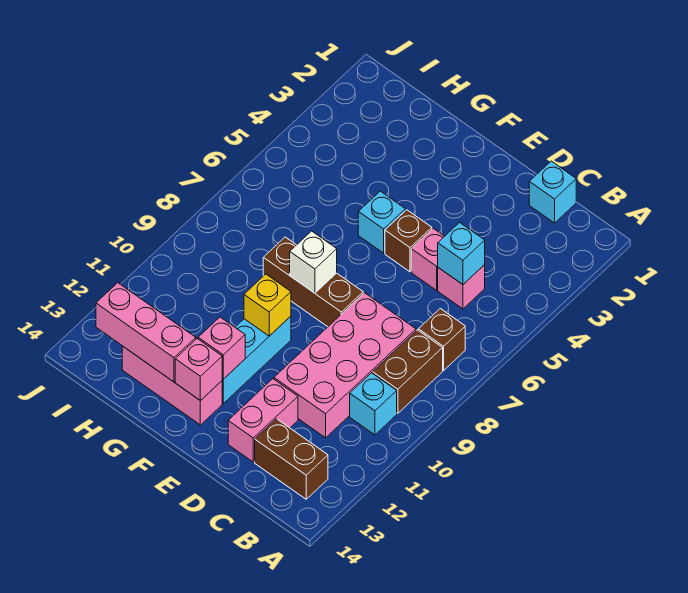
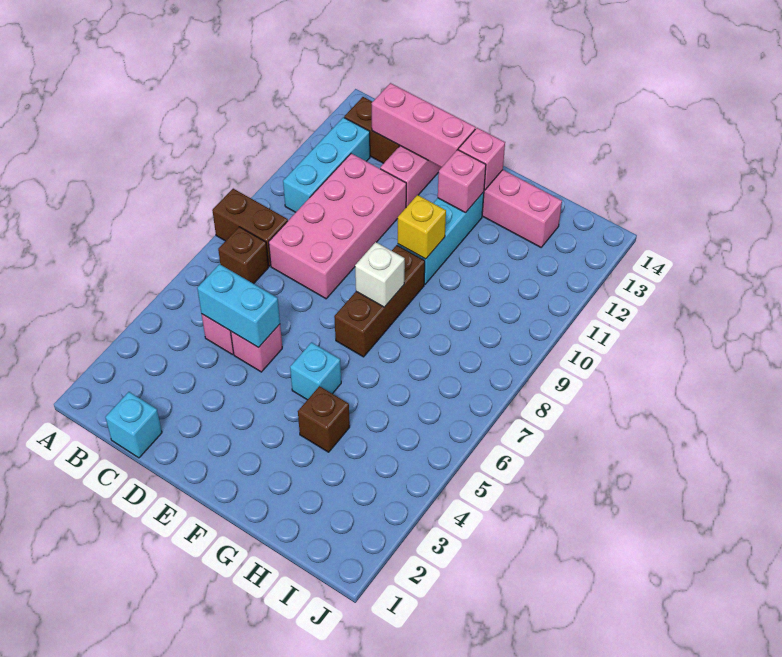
brown 1x2 brick [373,330,443,413] -> brown 1x2 brick turned to [212,189,288,266]
cyan 1x1 brick [350,373,397,435] -> cyan 1x3 brick [283,117,370,212]
cyan 1x1 brick [438,222,485,284] -> cyan 1x2 brick [197,264,280,348]
brown 1x1 brick [385,210,432,272] -> brown 1x1 brick moved to [298,386,350,452]
brown 1x3 brick [263,237,363,327] -> brown 1x3 brick turned to [334,245,425,357]
pink 1x3 brick [96,283,196,382] -> pink 1x3 brick moved to [371,83,476,167]

